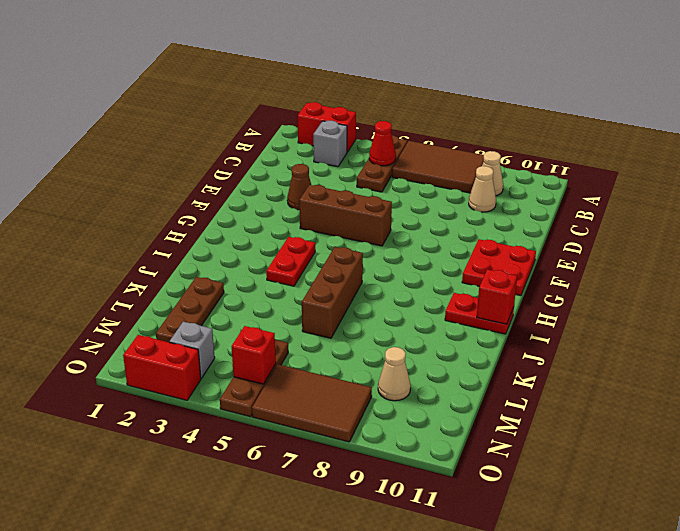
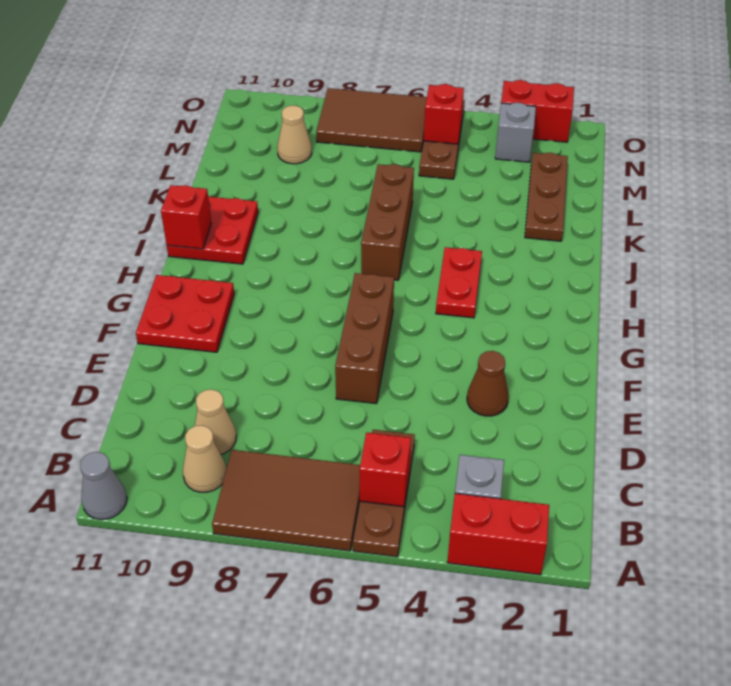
none -> grey 1x1 cone [80,452,127,519]
red 1x1 cone [369,121,396,166] -> red 1x1 brick [360,433,411,507]
brown 1x3 brick [299,185,392,246] -> brown 1x3 brick turned to [335,273,394,404]
red 1x2 plate [445,293,514,334] -> red 2x2 plate [167,197,258,264]

